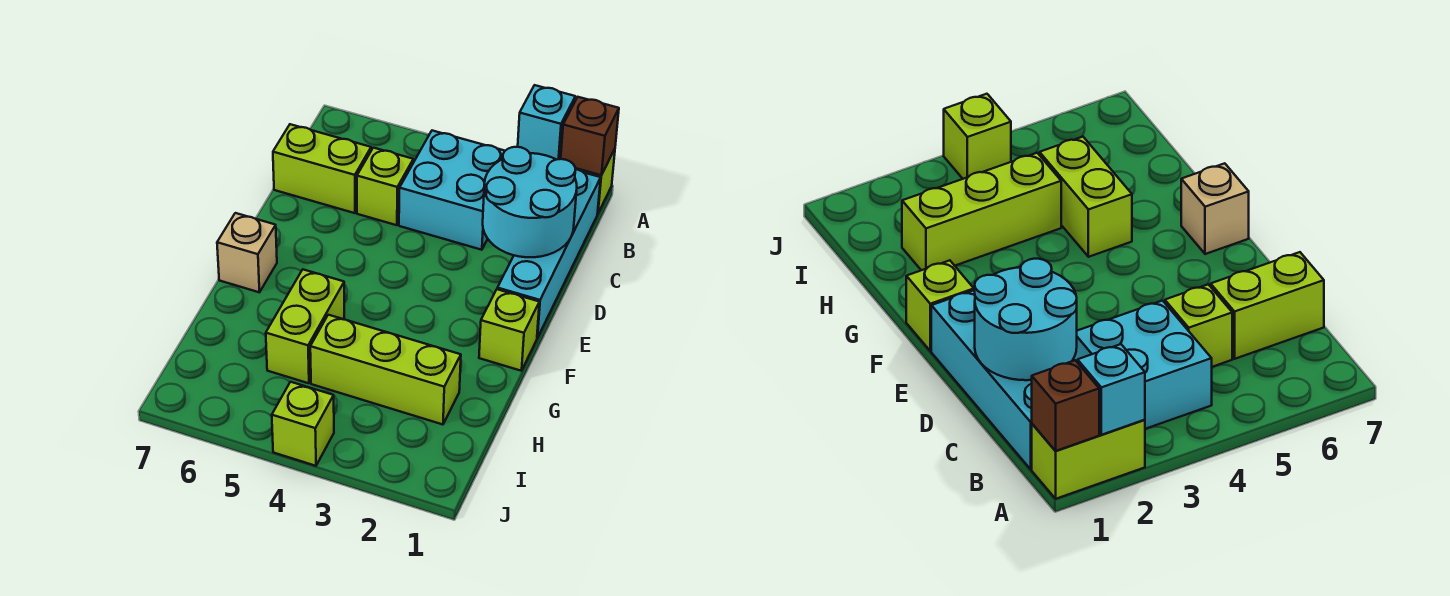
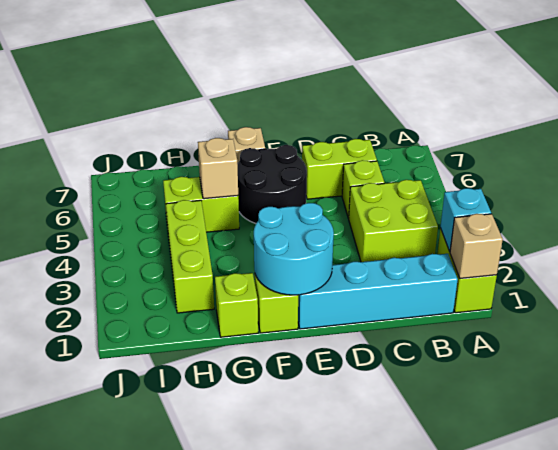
brown 1x1 brick [561,97,619,175] -> tan 1x1 brick [450,214,503,279]
cyan 2x2 brick [399,131,505,250] -> lime 2x2 brick [349,180,438,262]
cyan 2x2 round brick [483,147,577,257] -> cyan 2x2 round brick moved to [254,203,334,295]
lime 1x2 brick [273,124,371,213] -> lime 1x2 brick turned to [302,139,377,199]
none -> black 2x2 round brick [238,145,307,223]
none -> tan 1x1 brick [198,138,238,199]
lime 1x1 brick [272,382,334,466] -> lime 1x1 brick moved to [215,273,258,337]

